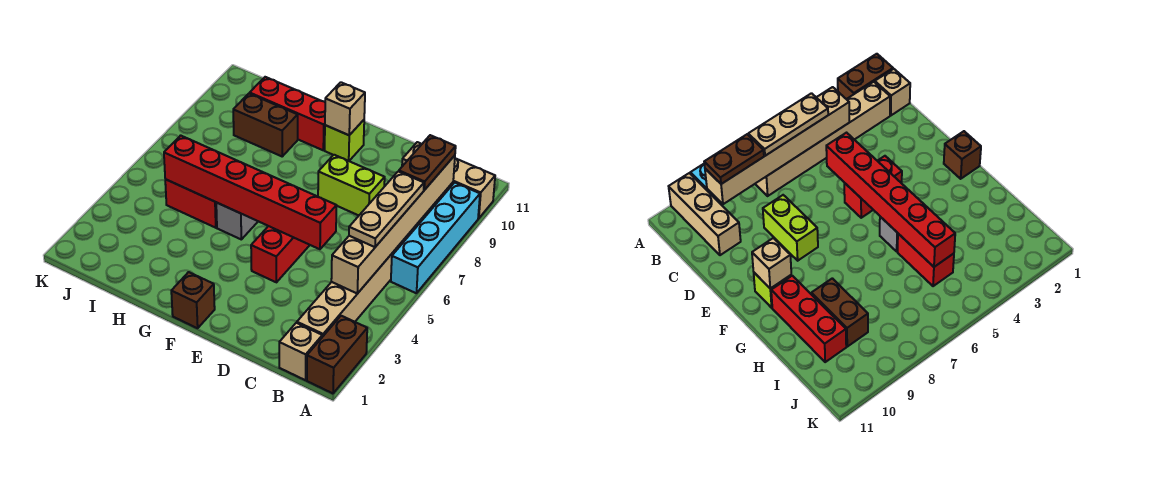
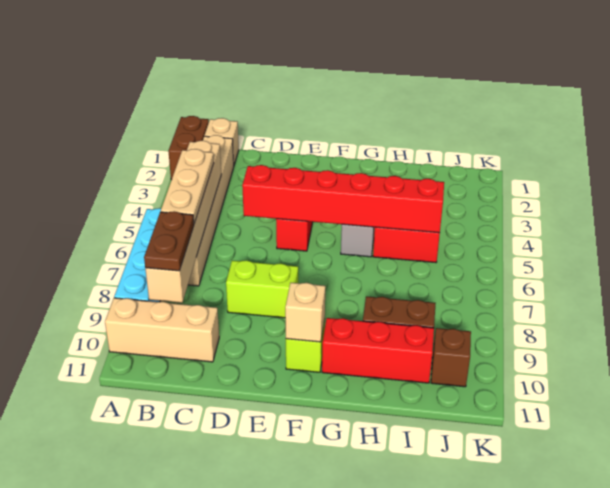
brown 1x1 brick [171,272,215,328] -> brown 1x1 brick moved to [431,328,471,387]

